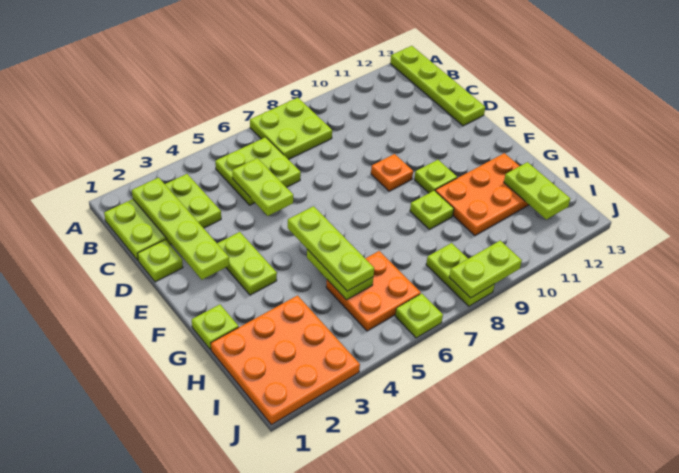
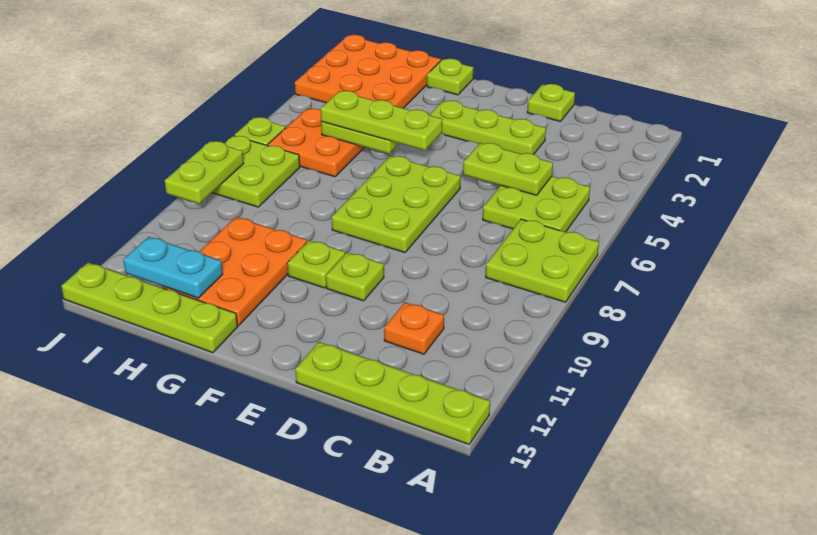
lime 2x3 plate [104,174,221,260] -> lime 2x3 plate moved to [332,156,461,253]
lime 1x4 plate [132,178,229,280] -> lime 1x4 plate moved to [61,263,237,353]
lime 1x2 plate [217,232,277,295] -> lime 1x3 plate [430,100,546,154]
orange 1x1 plate [371,154,413,191] -> orange 1x1 plate moved to [384,302,444,354]
lime 1x1 plate [410,190,454,229] -> lime 1x1 plate moved to [326,252,384,301]
lime 1x2 plate [504,162,570,220] -> cyan 1x2 plate [123,237,223,298]
lime 1x2 plate [426,243,495,306] -> lime 2x2 plate [212,136,300,207]

